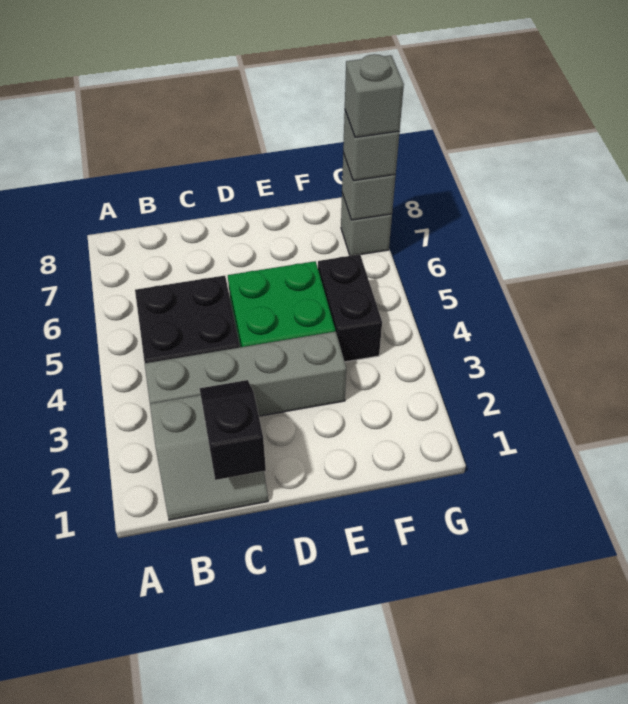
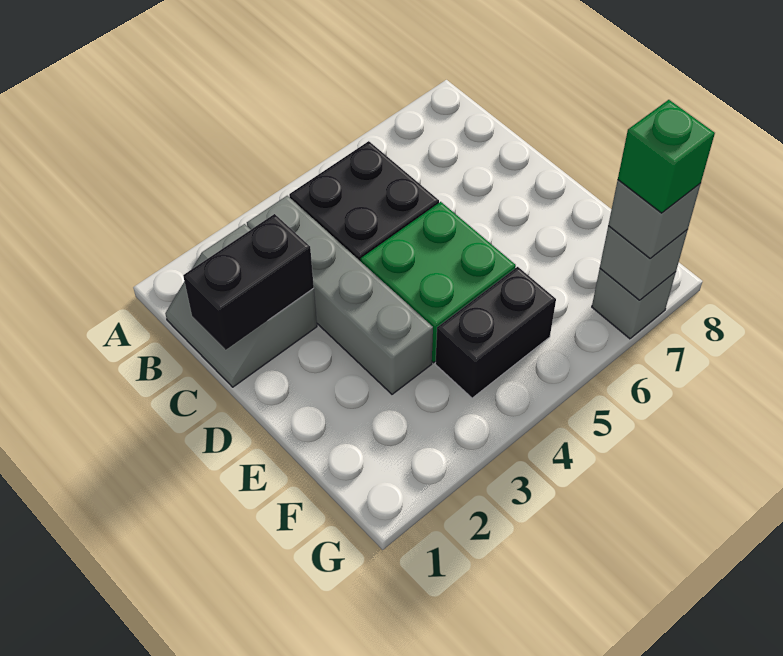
black 1x2 slope [200,380,266,480] -> black 1x2 brick [183,214,314,350]
grey 1x1 brick [345,54,404,137] -> green 1x1 brick [618,100,715,213]

